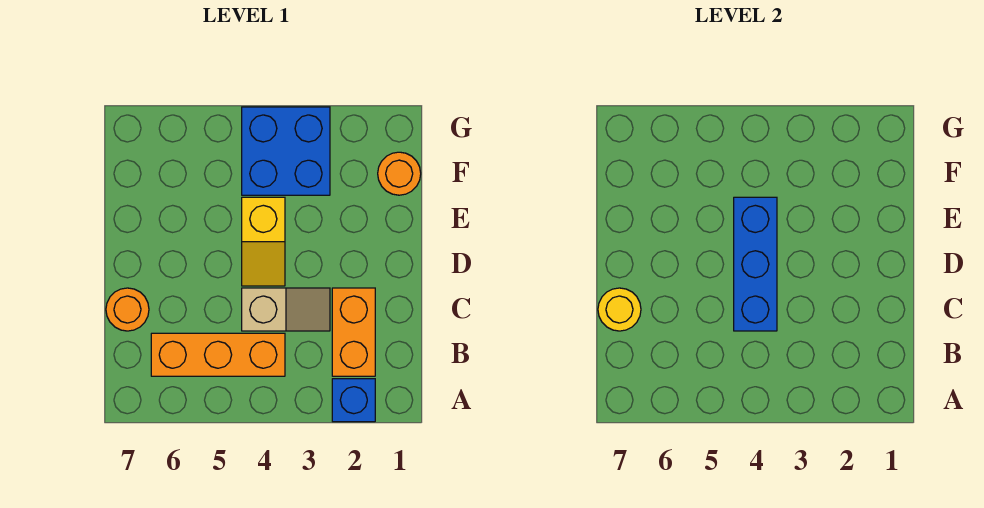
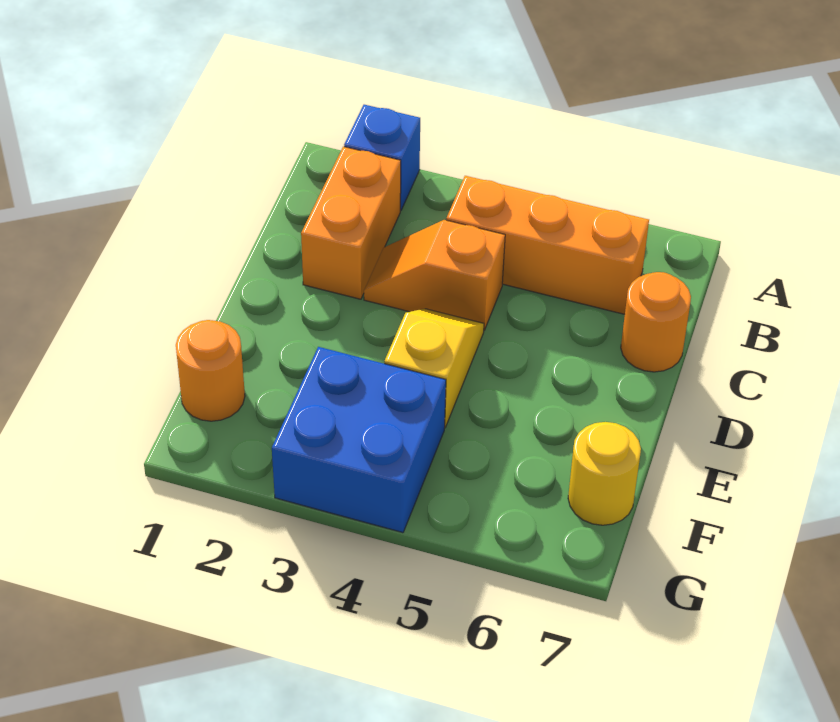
tan 1x2 slope [242,288,330,331] -> orange 1x2 slope [364,220,505,330]
blue 1x3 brick [734,197,777,331] -> none
yellow 1x1 round brick [598,288,641,331] -> yellow 1x1 round brick moved to [568,422,641,525]

